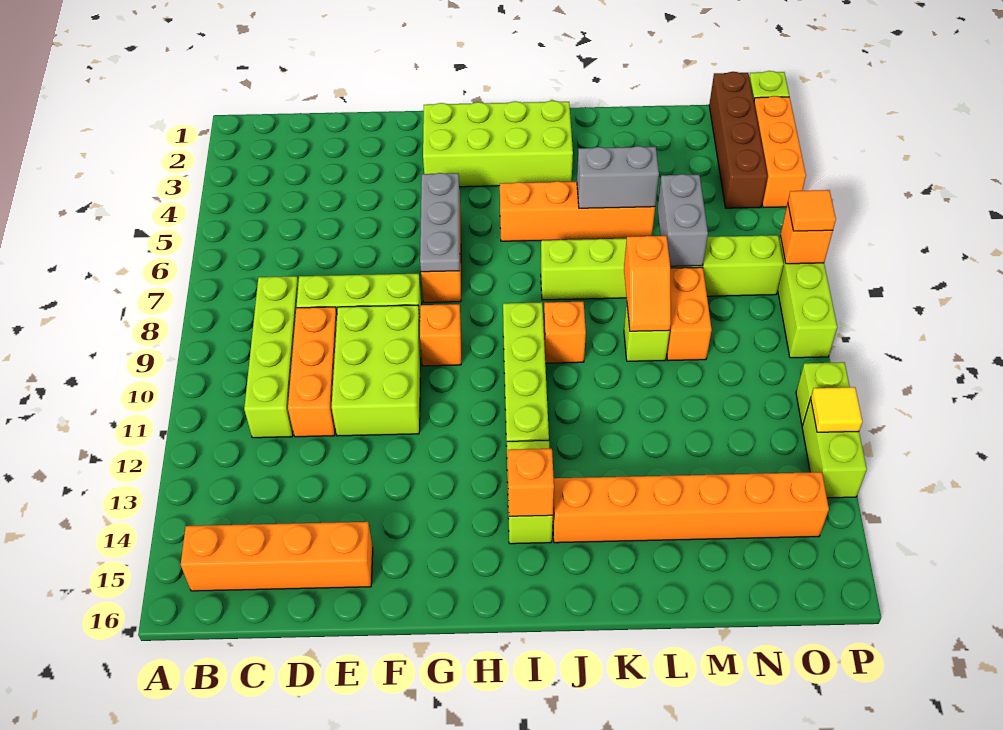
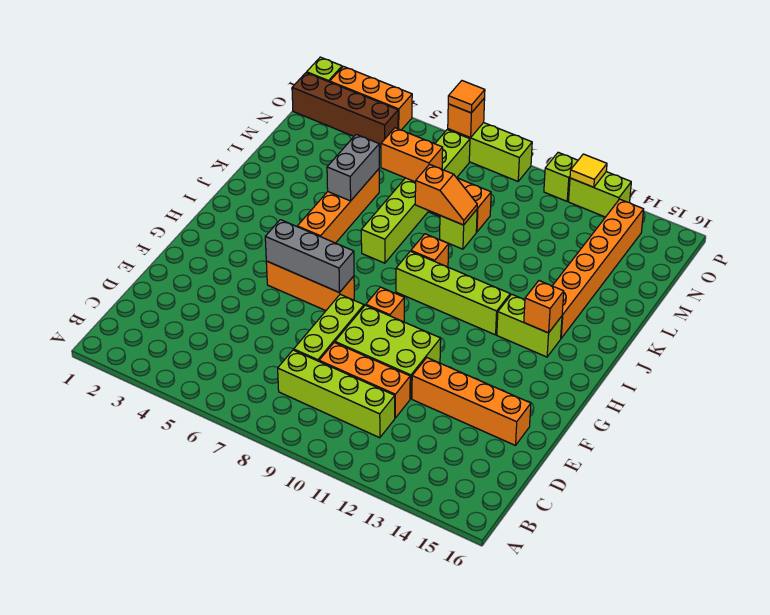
orange 1x4 brick [181,522,373,591] -> orange 1x4 brick turned to [412,358,531,446]
lime 2x4 brick [423,101,573,187] -> none
grey 1x3 plate [420,173,460,272] -> grey 1x3 brick [265,220,354,293]
grey 1x2 brick [657,174,708,266] -> orange 1x2 brick [381,128,443,182]

